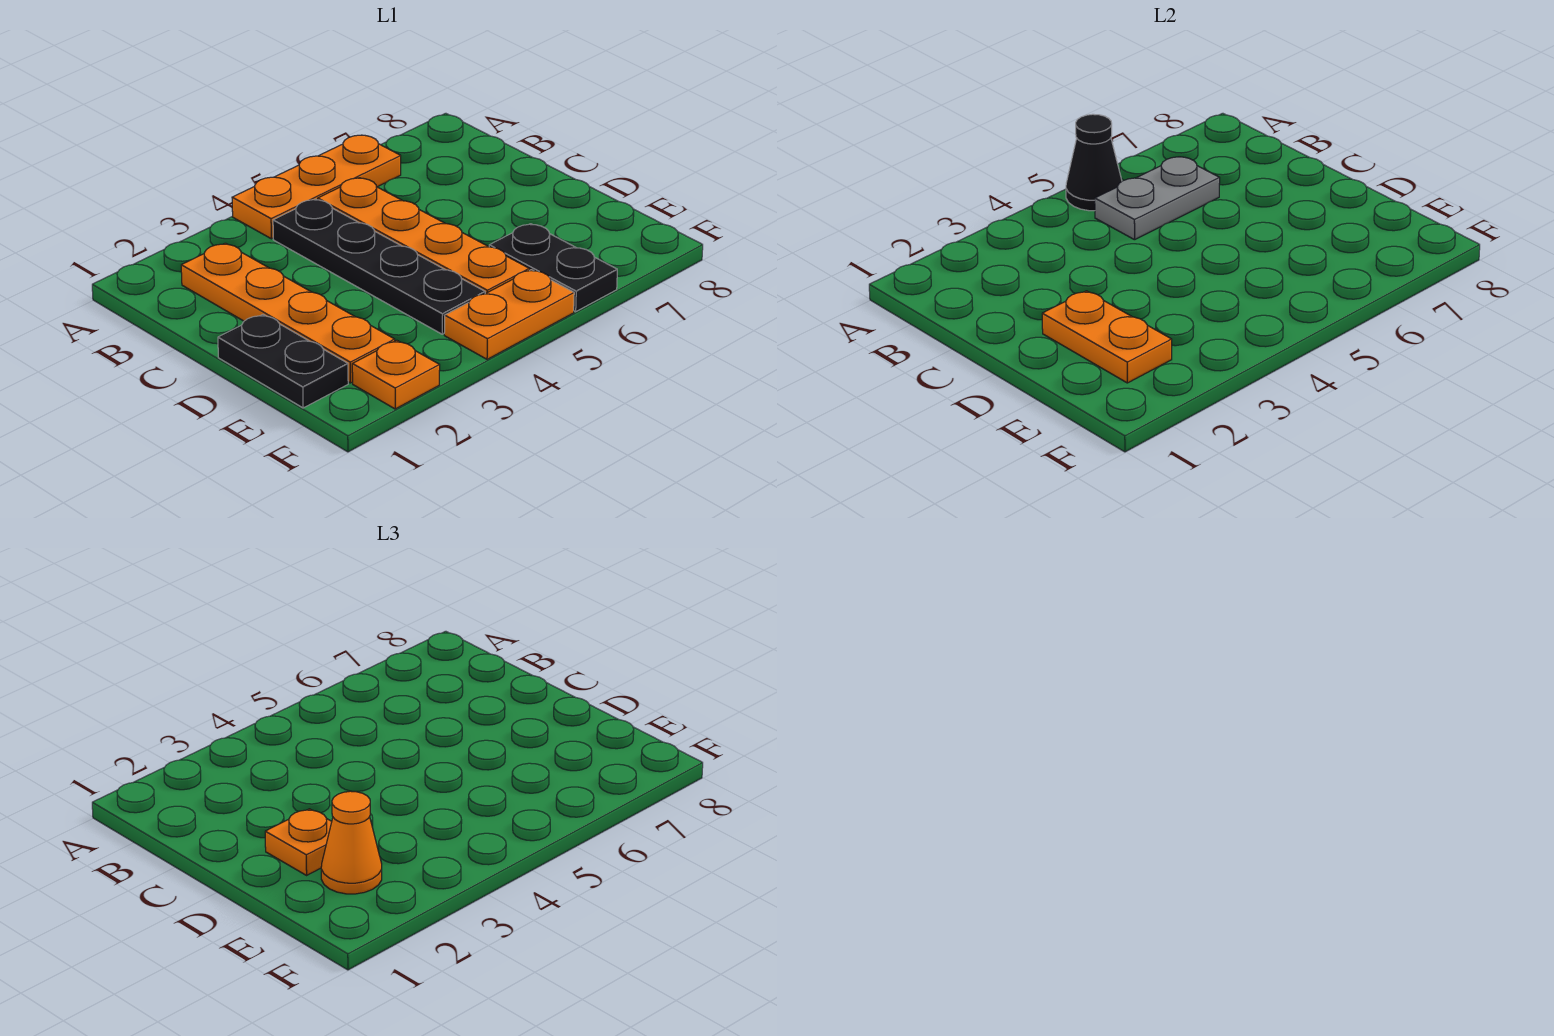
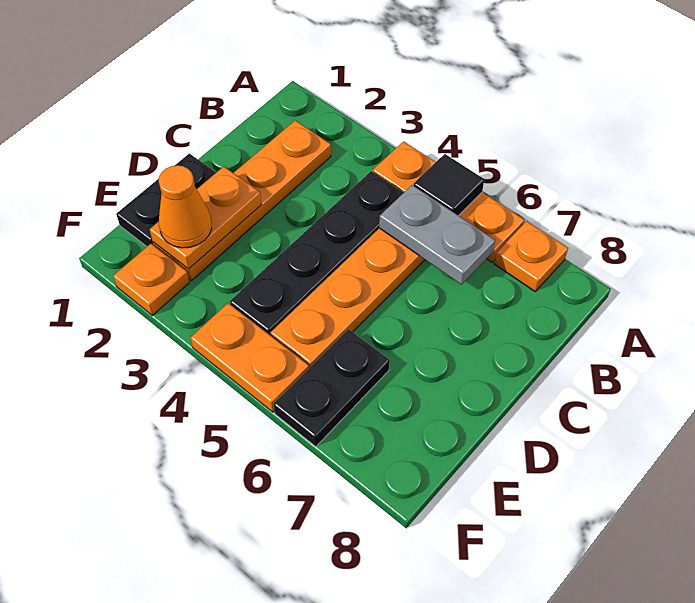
black 1x1 cone [1066,114,1122,211] -> black 1x1 tile [413,154,484,216]
orange 1x1 plate [265,809,332,875] -> orange 1x1 plate moved to [494,221,568,291]

